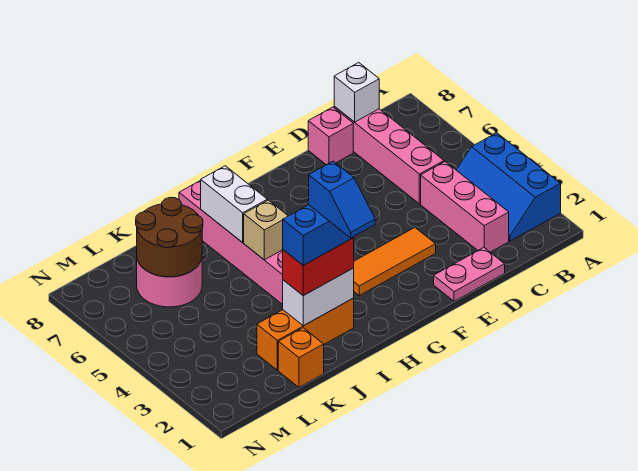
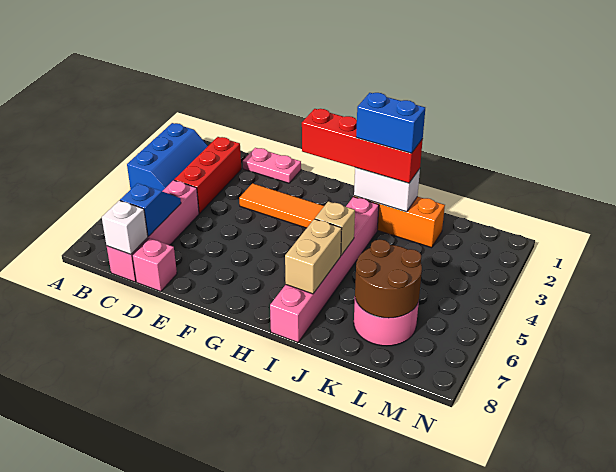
pink 1x3 brick [421,162,509,252] -> red 1x3 brick [174,137,241,213]
blue 1x2 slope [309,161,375,238] -> blue 1x2 slope moved to [120,183,181,236]
red 1x2 brick [283,238,354,296] -> red 1x4 brick [302,109,423,183]
white 1x2 brick [201,166,267,243] -> tan 1x2 brick [285,219,342,294]
orange 1x1 brick [278,328,324,387] -> none

